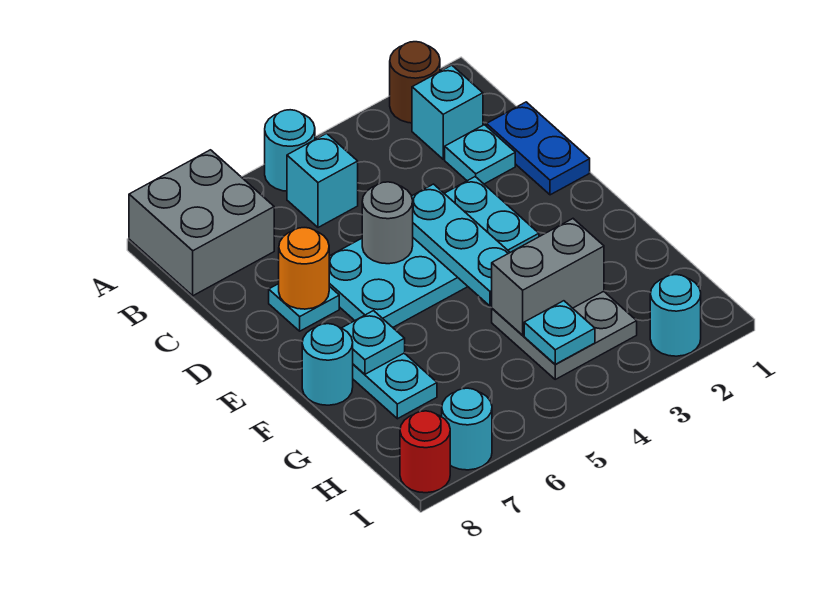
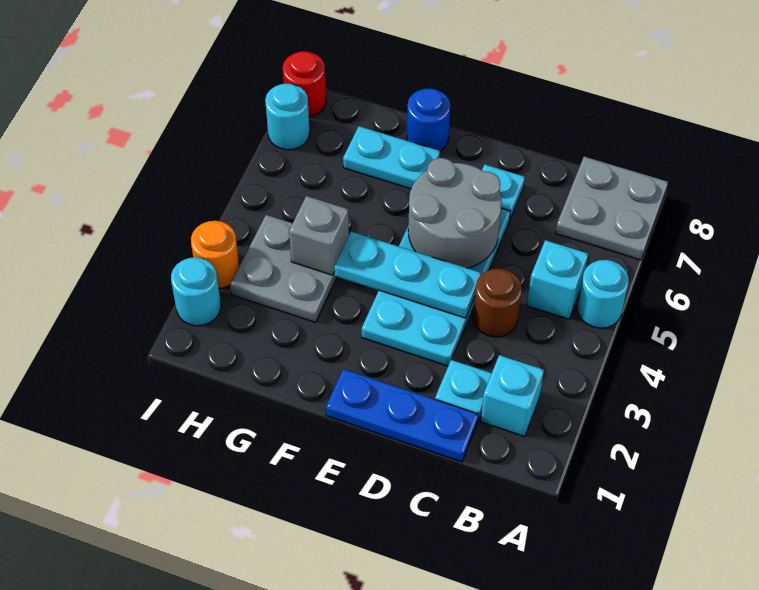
brown 1x1 round brick [390,42,440,123] -> brown 1x1 round brick moved to [473,269,522,337]
grey 2x2 brick [129,150,274,296] -> grey 2x2 plate [556,157,668,260]
blue 1x2 plate [486,102,590,195] -> blue 1x3 plate [326,369,478,462]
grey 1x1 round brick [362,182,413,264] -> grey 2x2 round brick [408,158,502,268]
orange 1x1 round brick [279,228,329,309] -> orange 1x1 round brick moved to [191,221,239,288]
cyan 1x1 plate [342,311,405,374] -> none
cyan 1x1 round brick [302,324,353,405] -> blue 1x1 round brick [407,88,450,151]
grey 1x2 brick [492,219,604,335] -> grey 1x1 brick [289,196,349,275]
cyan 1x1 plate [524,301,595,364] -> none

